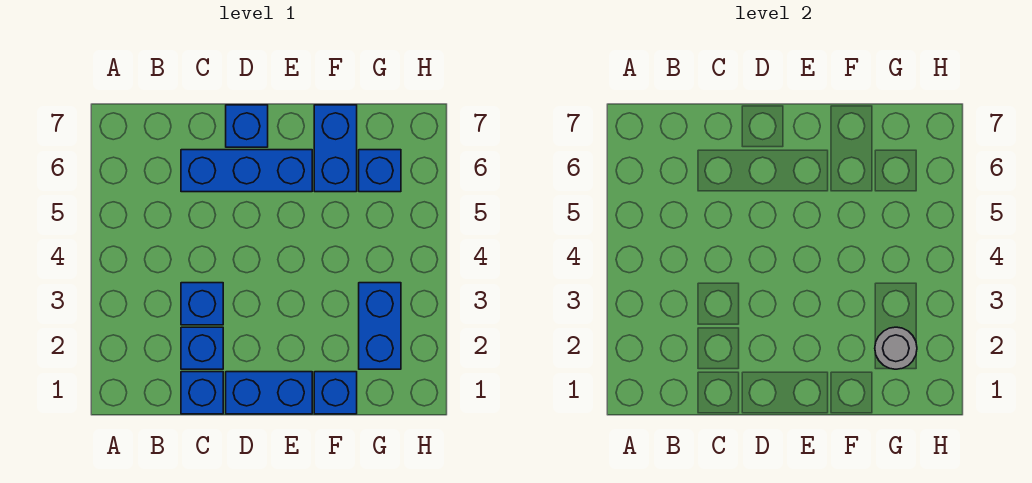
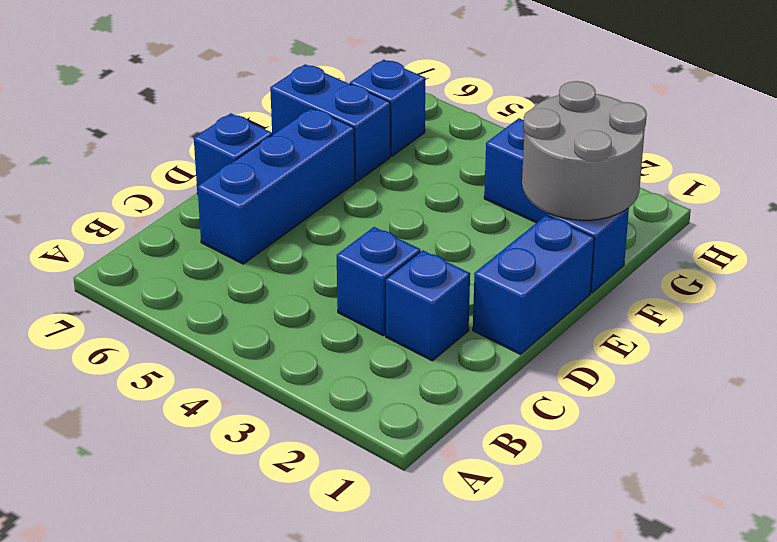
blue 1x1 brick [181,372,223,414] -> none
grey 1x1 round brick [875,327,917,369] -> grey 2x2 round brick [522,81,647,220]

